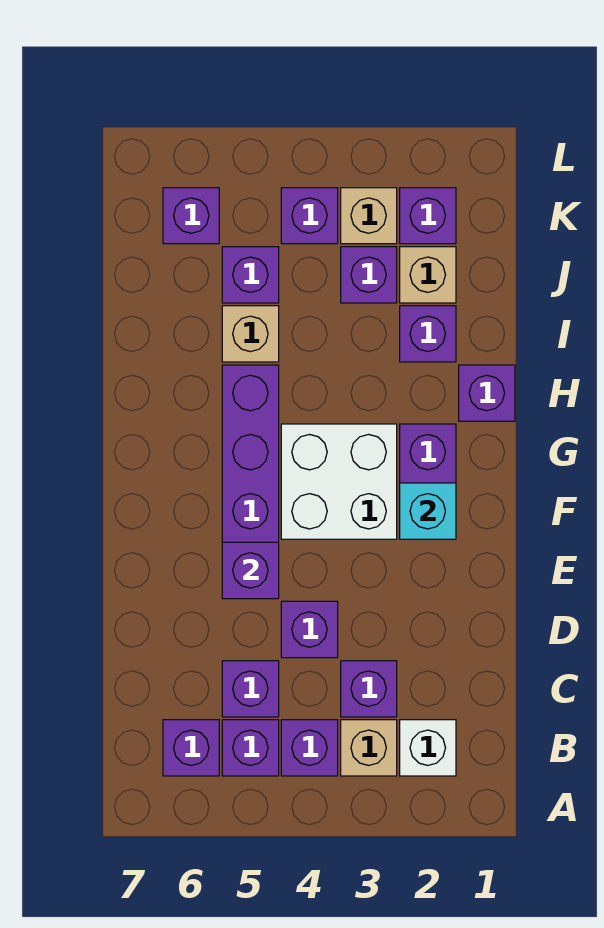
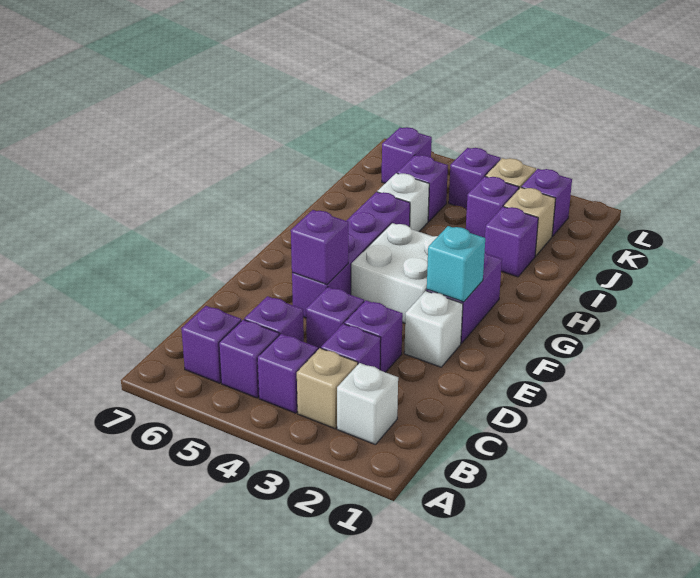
none -> white 1x1 brick [404,291,463,367]
purple 1x1 brick [459,365,515,421] -> purple 1x1 brick moved to [344,300,403,372]
tan 1x1 brick [222,306,279,362] -> white 1x1 brick [377,173,429,232]

